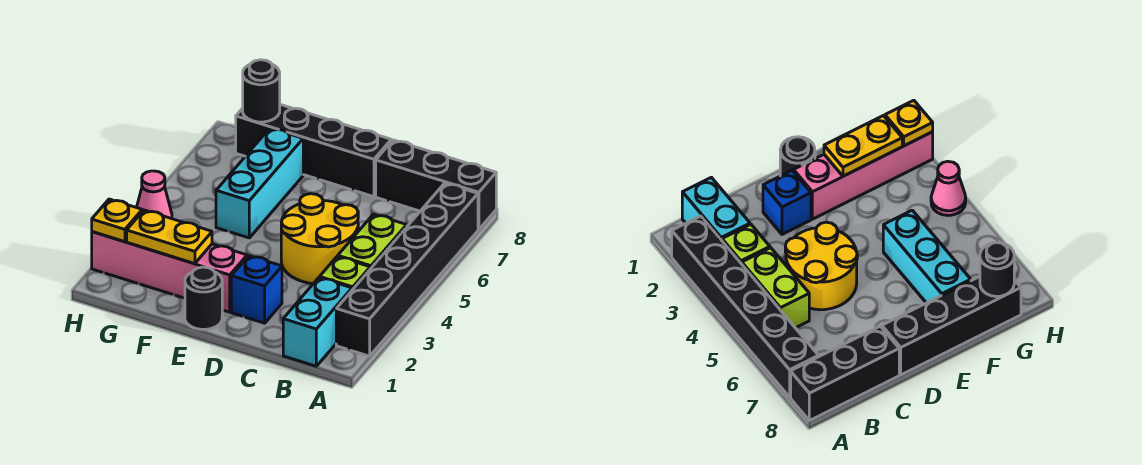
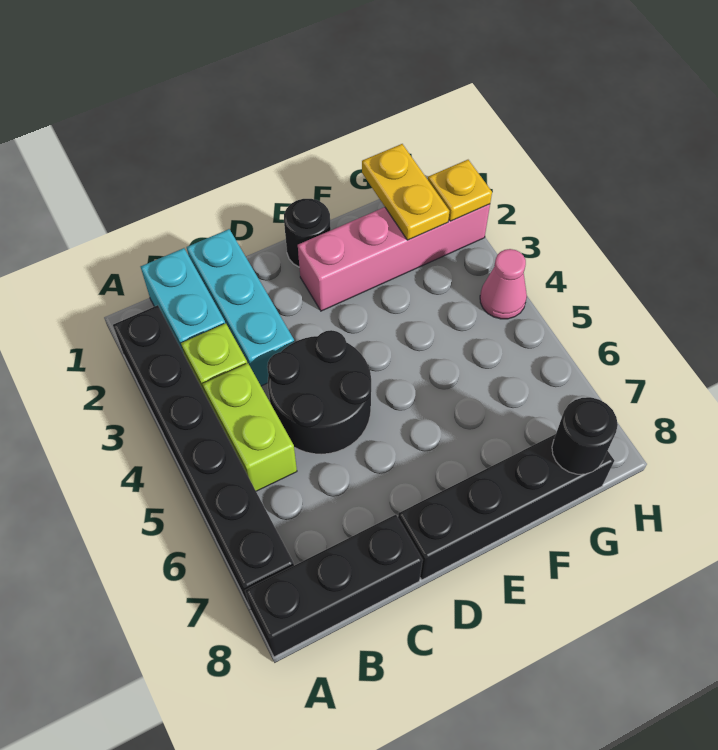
yellow 2x2 round brick [281,194,358,284] -> black 2x2 round brick [267,330,371,454]
blue 1x1 brick [231,256,282,323] -> none
yellow 1x2 plate [127,210,212,264] -> yellow 1x2 plate turned to [362,144,449,240]
cyan 1x3 brick [216,128,303,238] -> cyan 1x3 brick moved to [187,229,294,386]

